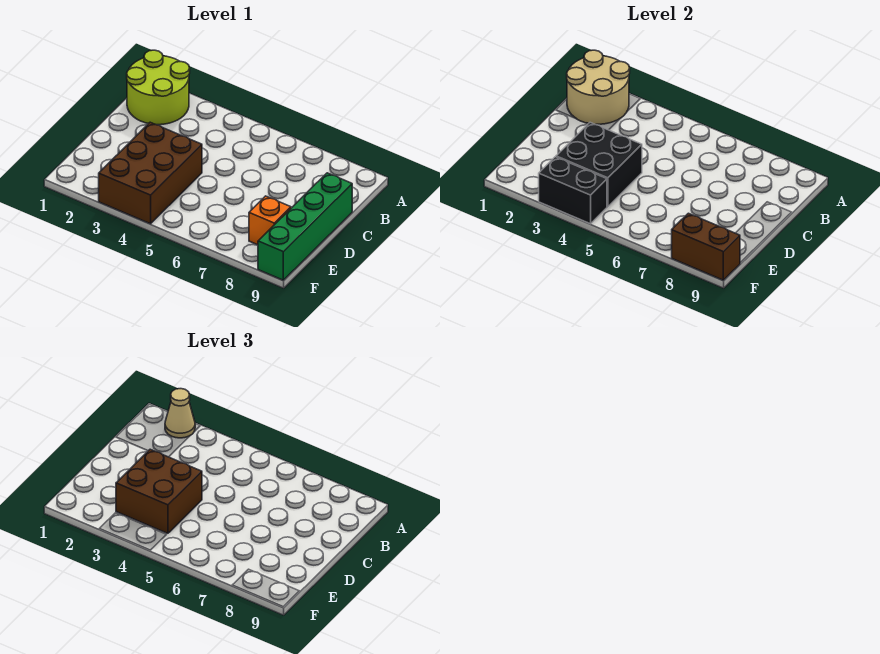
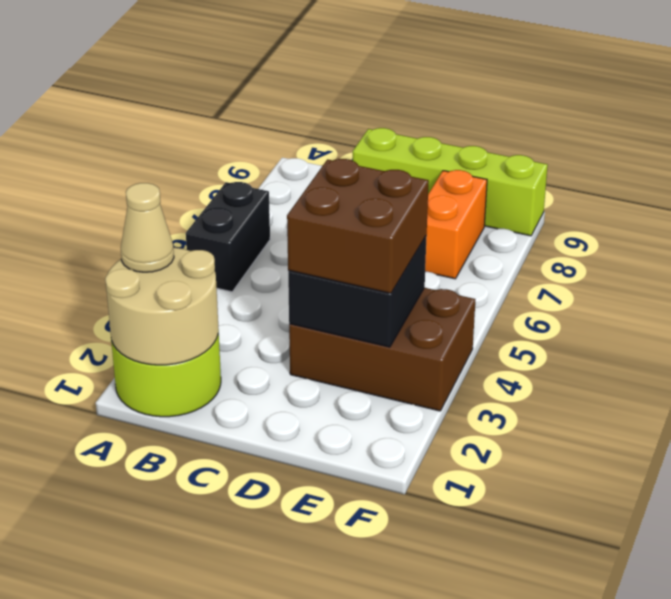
green 1x4 brick [258,173,352,280] -> lime 1x4 brick [353,128,548,236]
orange 1x1 brick [249,196,291,245] -> orange 1x2 brick [425,170,487,279]
black 1x2 brick [539,157,607,224] -> black 1x2 brick moved to [186,182,270,292]
brown 1x2 brick [672,213,740,280] -> none

